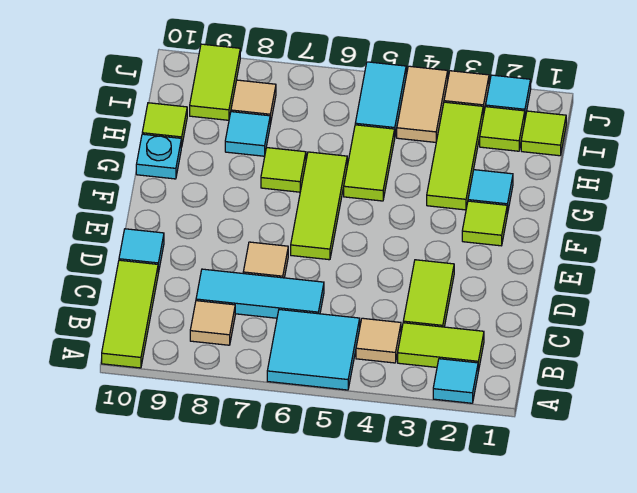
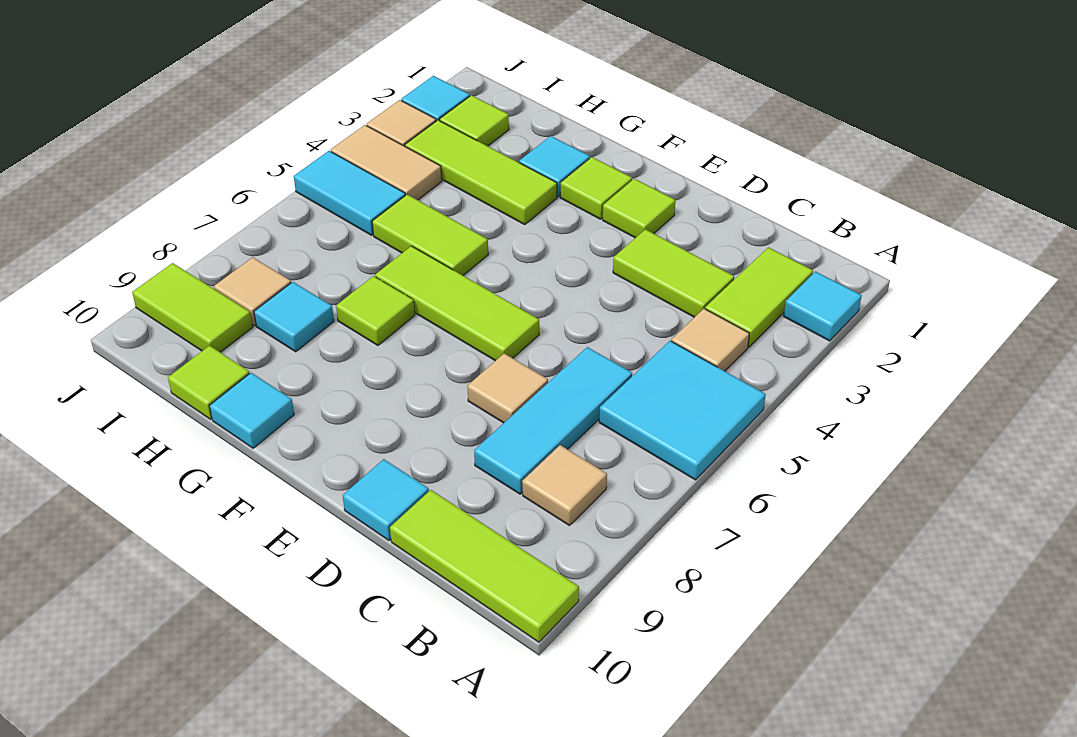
cyan 1x1 plate [136,134,181,179] -> cyan 1x1 tile [210,373,294,448]
lime 1x1 tile [521,111,566,156] -> lime 1x1 tile moved to [603,179,676,238]

